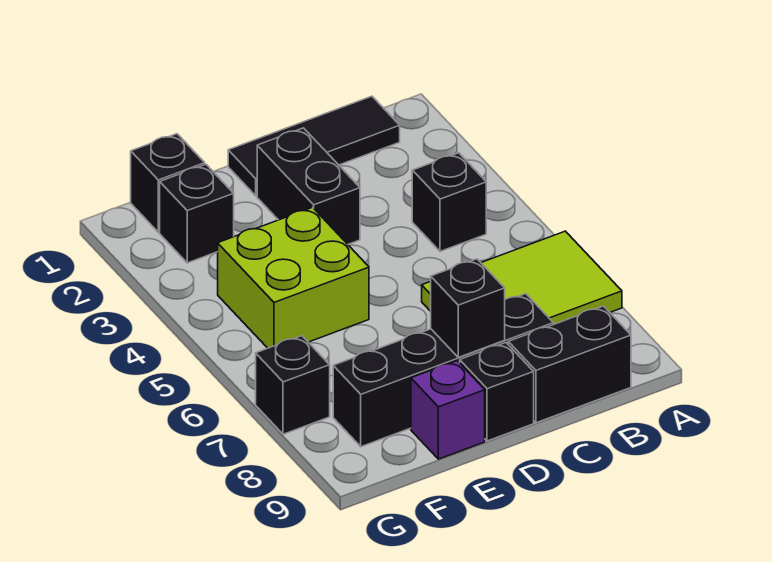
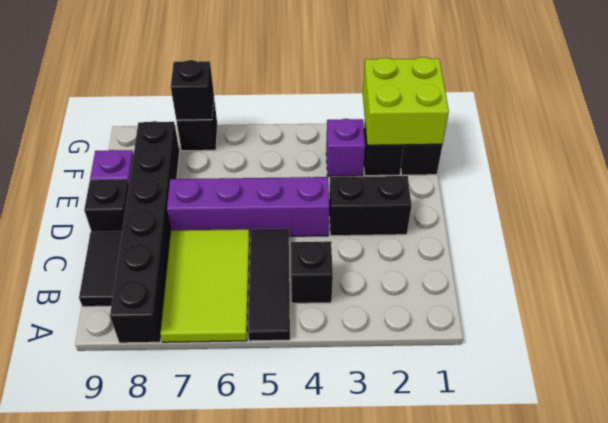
black 1x3 tile [228,96,400,196] -> black 1x3 tile moved to [248,229,290,341]
black 1x2 brick [508,306,631,423] -> black 1x2 tile [79,231,122,307]
black 1x4 brick [333,294,553,447] -> black 1x6 brick [110,121,180,343]
none -> purple 1x4 brick [167,177,330,237]
black 1x1 brick [431,259,505,357] -> black 1x1 brick moved to [171,60,214,120]
lime 2x2 brick [218,207,369,348] -> lime 2x2 brick moved to [363,57,449,145]
none -> purple 1x1 brick [326,119,365,176]

